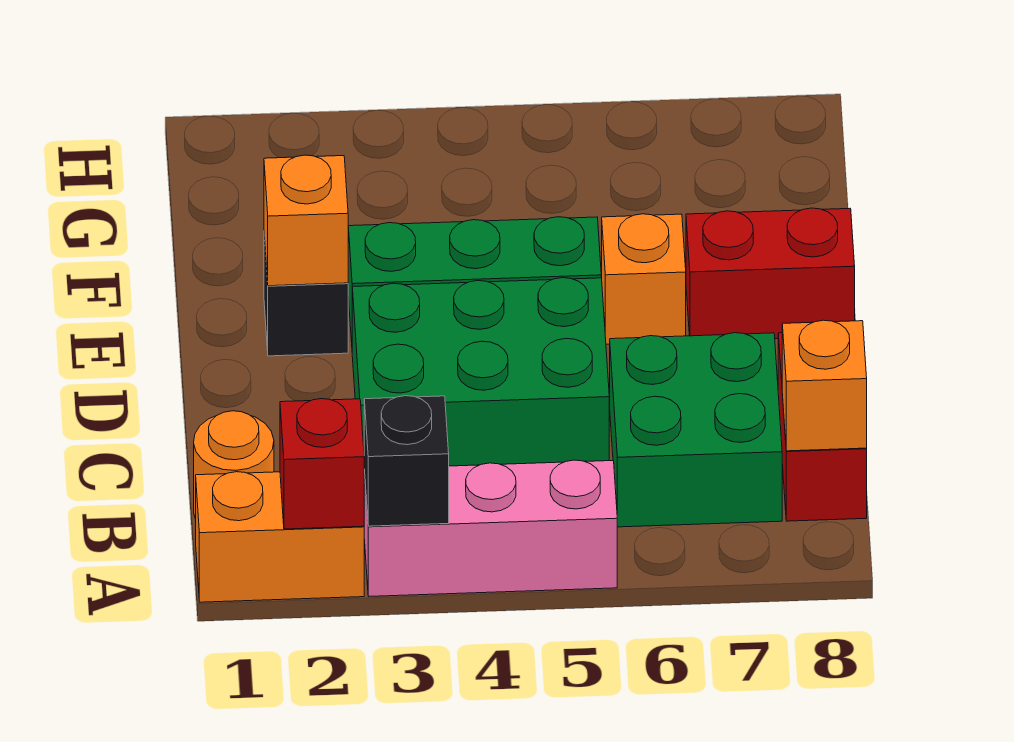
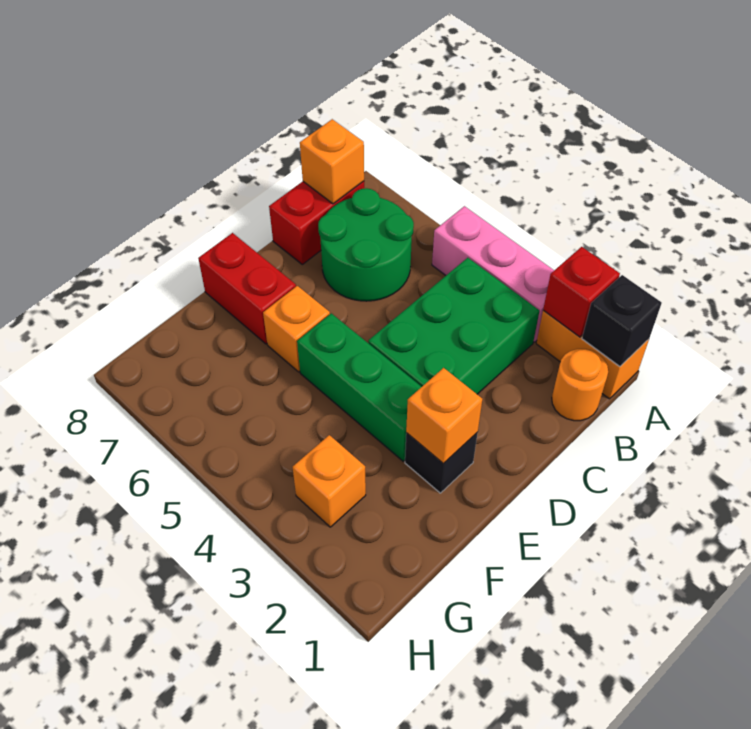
black 1x1 brick [364,396,449,526] -> black 1x1 brick moved to [582,275,662,366]
green 2x2 brick [610,333,782,527] -> green 2x2 round brick [318,188,414,301]
green 2x3 brick [352,278,609,466] -> green 2x3 brick turned to [368,258,540,394]
none -> orange 1x1 brick [293,435,366,527]

